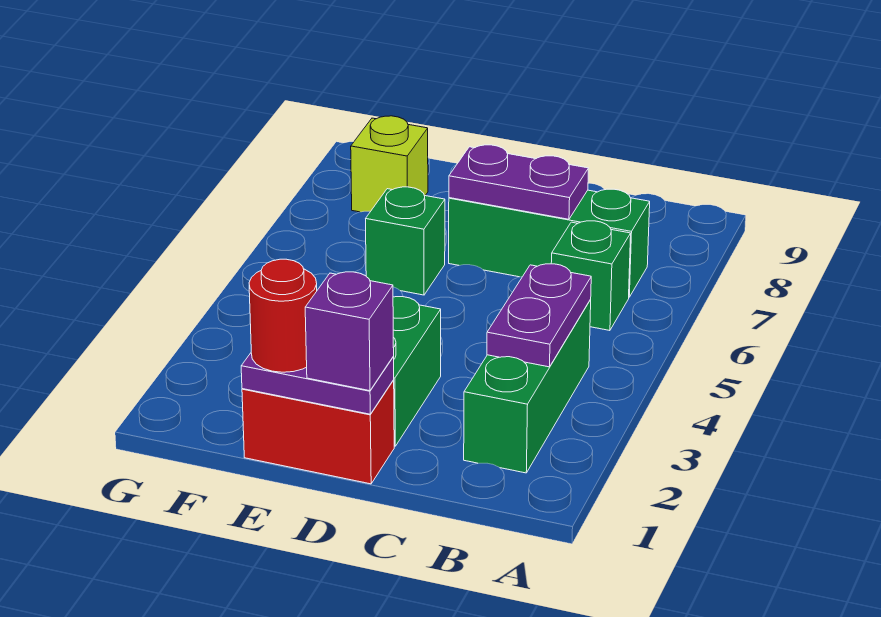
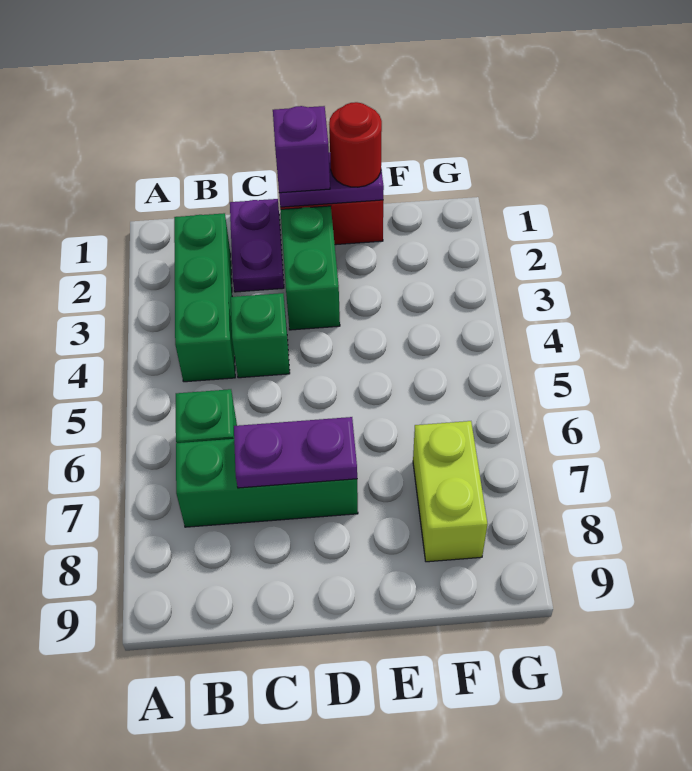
purple 1x2 plate [487,264,591,367] -> purple 1x2 plate moved to [230,199,284,292]
green 1x1 brick [366,187,445,295] -> green 1x1 brick moved to [231,293,290,378]
lime 1x1 brick [351,116,428,212] -> lime 1x2 brick [413,421,487,562]

